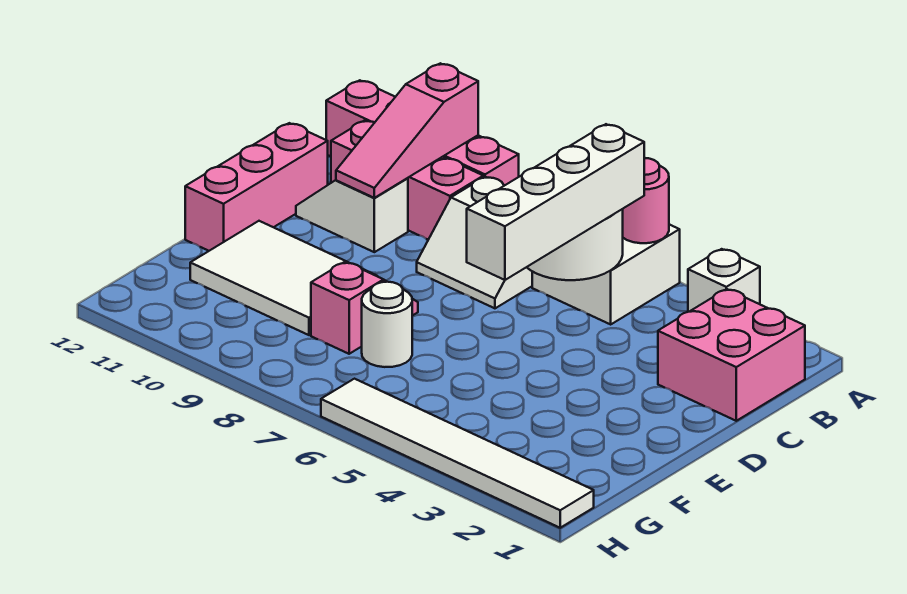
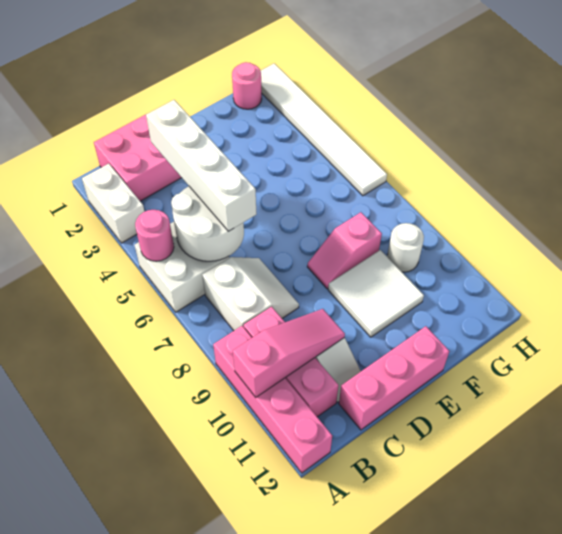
white 1x1 brick [688,249,760,312] -> white 1x2 brick [82,164,145,243]
white 1x4 brick [467,124,644,280] -> white 1x4 brick turned to [146,100,256,231]
white 2x3 tile [190,221,377,335] -> white 2x2 tile [328,250,424,337]
white 1x1 round brick [362,282,412,367] -> white 1x1 round brick moved to [387,223,424,272]
none -> pink 1x1 round brick [232,62,262,109]

